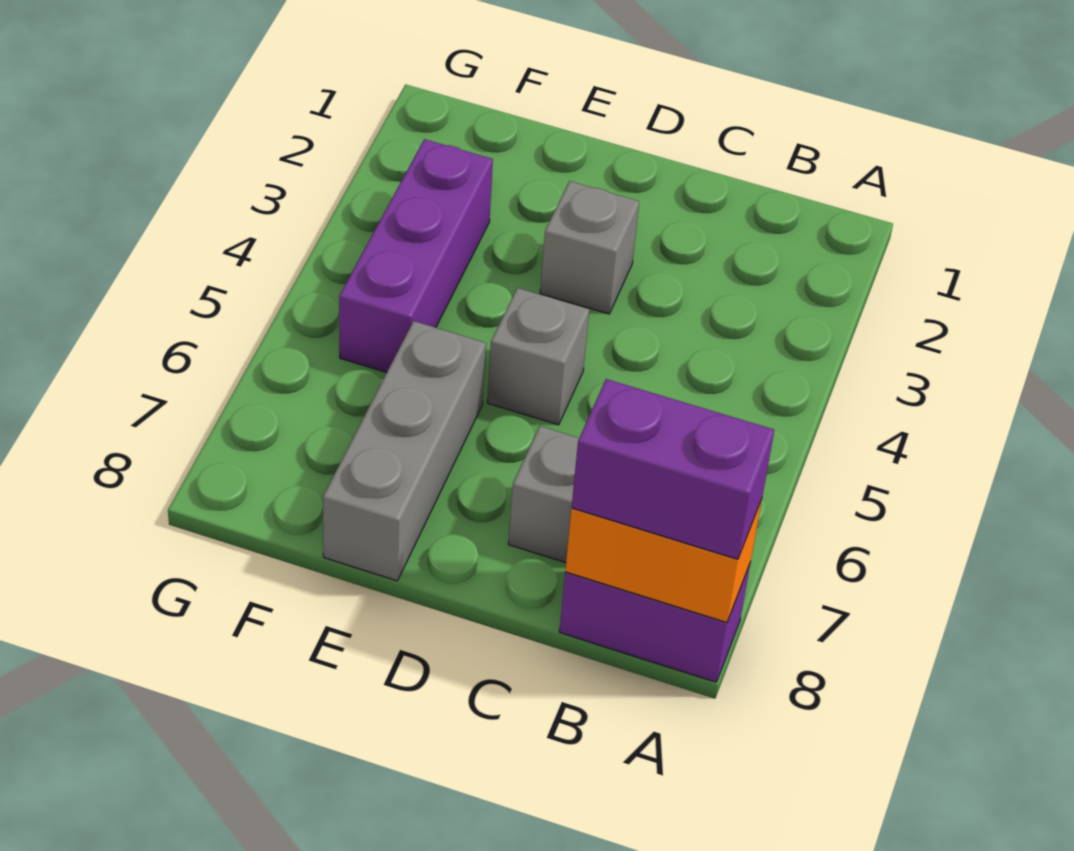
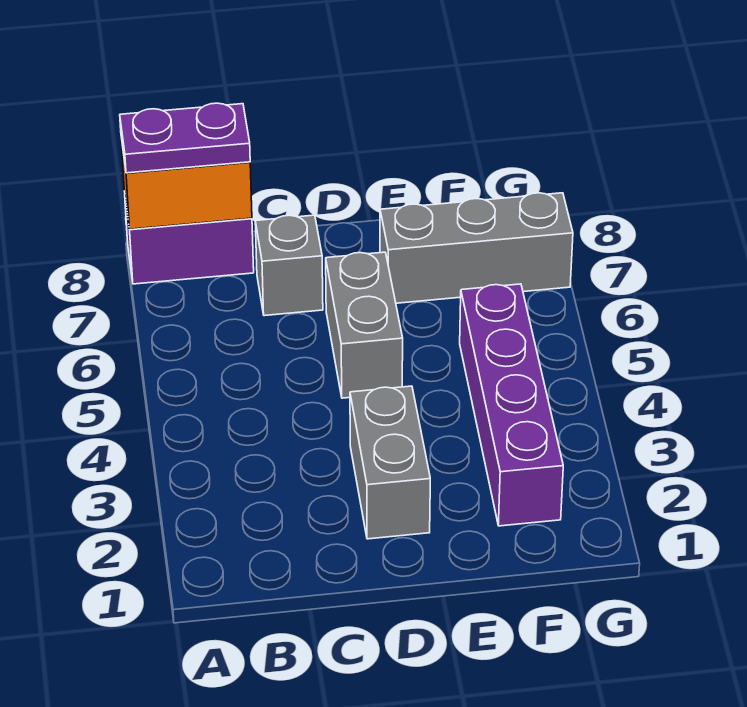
purple 1x2 brick [572,379,774,559] -> purple 1x2 plate [120,103,250,173]
grey 1x1 brick [540,181,639,314] -> grey 1x2 brick [350,386,430,539]
grey 1x1 brick [487,288,589,425] -> grey 1x2 brick [326,252,403,398]
grey 1x3 brick [323,321,486,581] -> grey 1x3 brick turned to [380,193,573,303]
purple 1x3 brick [339,139,493,373] -> purple 1x4 brick [460,284,563,526]

